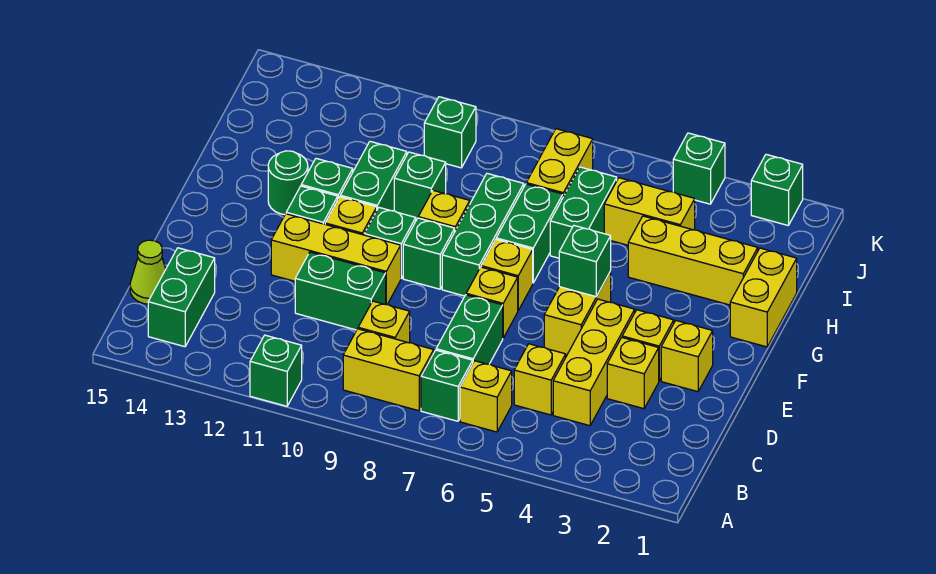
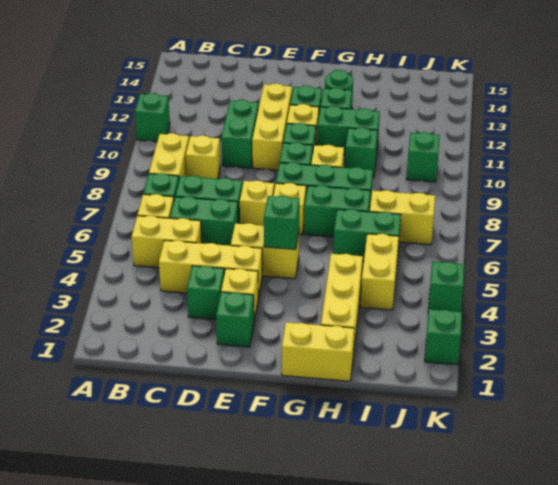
green 1x2 brick [148,248,215,347] -> green 1x2 brick moved to [170,197,238,246]
yellow 1x1 brick [514,344,566,415] -> yellow 1x2 brick [132,215,202,268]
lime 1x1 cone [130,240,166,304] -> none
yellow 1x1 brick [607,338,659,409] -> green 1x1 brick [187,266,224,319]
yellow 1x1 brick [661,321,713,392] -> green 1x1 brick [216,292,254,347]

